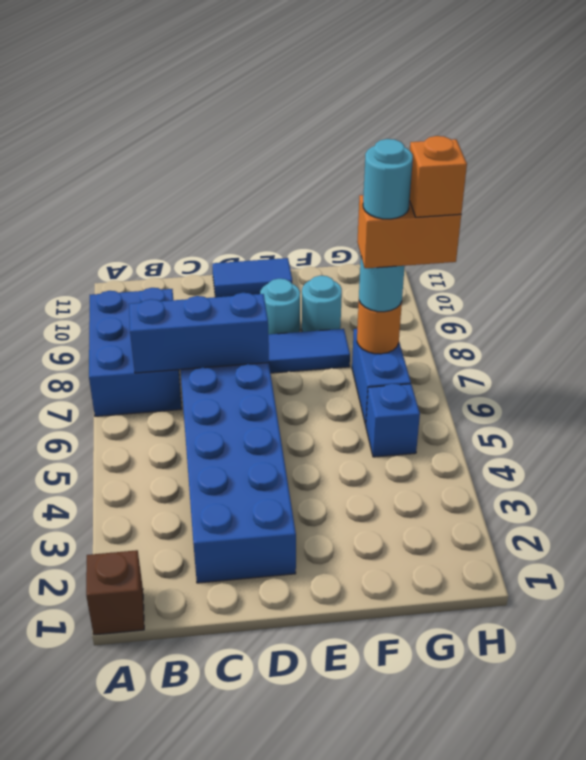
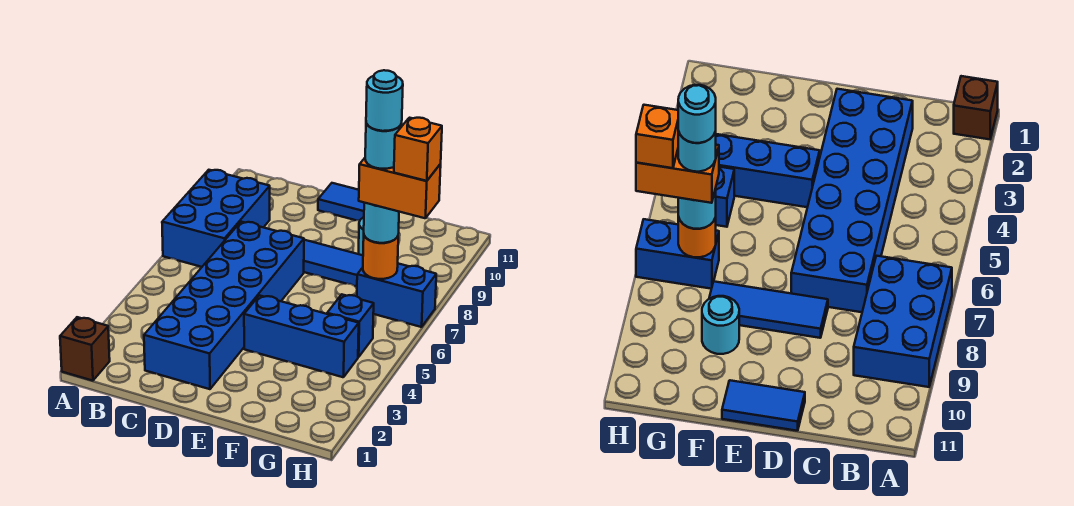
blue 1x3 brick [129,293,269,373] -> blue 1x3 brick moved to [244,296,359,377]
cyan 1x1 round brick [260,279,300,334] -> cyan 1x1 round brick moved to [366,70,403,131]
blue 1x2 brick [352,329,411,425] -> blue 1x2 brick turned to [357,264,436,327]

